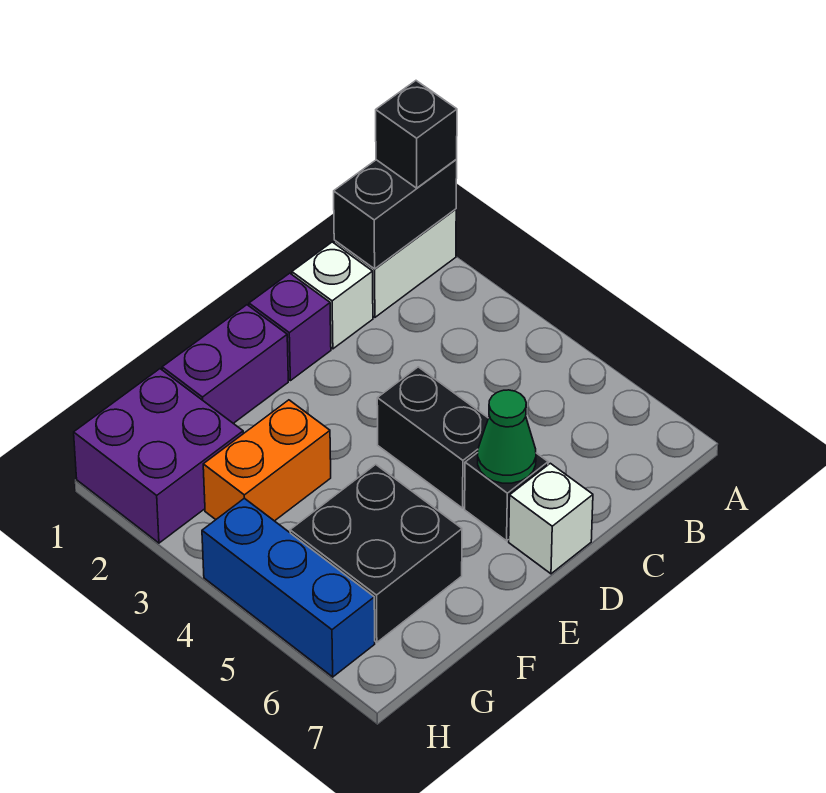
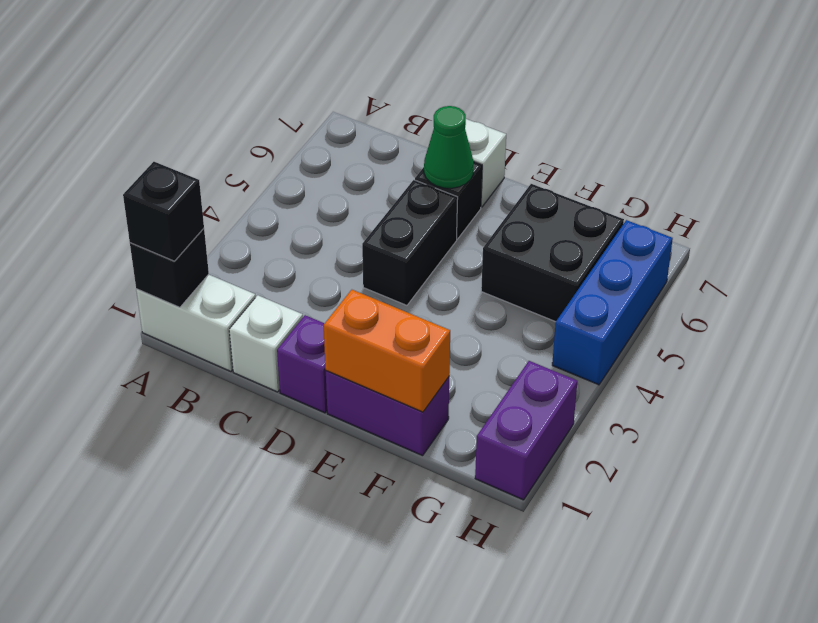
black 1x2 brick [334,160,457,269] -> black 1x1 brick [130,229,209,307]
orange 1x2 brick [203,400,331,521] -> orange 1x2 brick moved to [324,290,450,412]
purple 2x2 brick [74,369,243,543] -> purple 1x2 brick [475,361,577,500]

